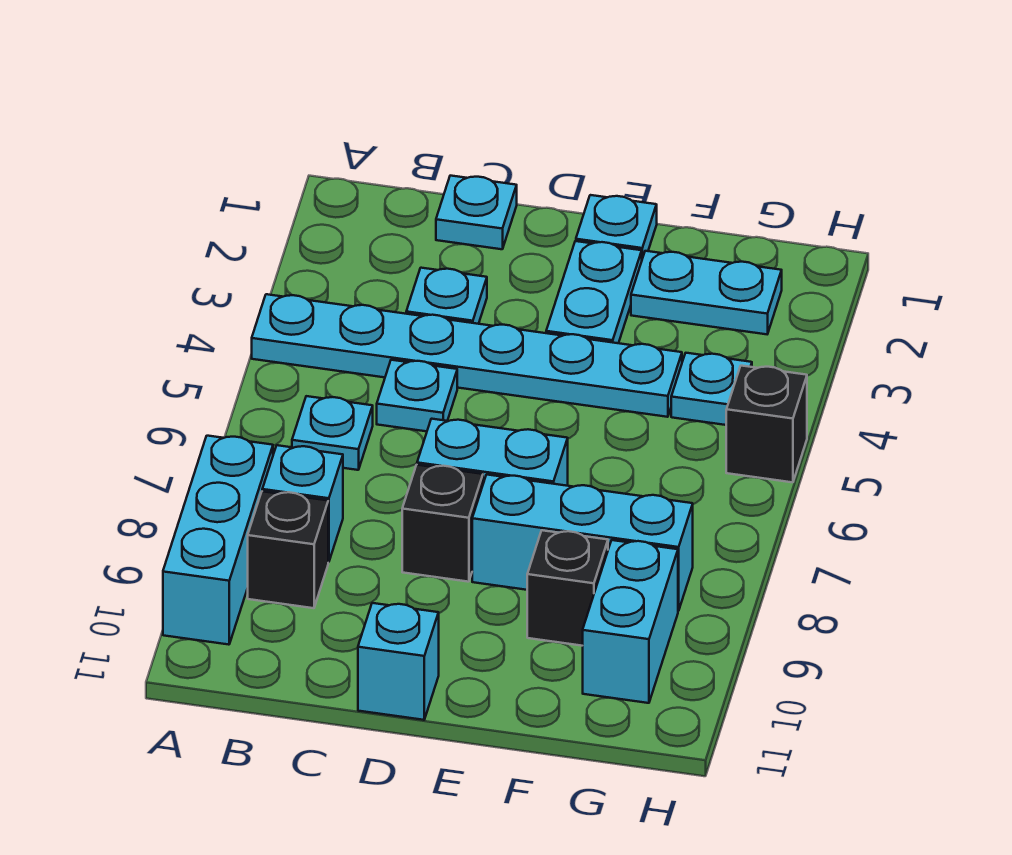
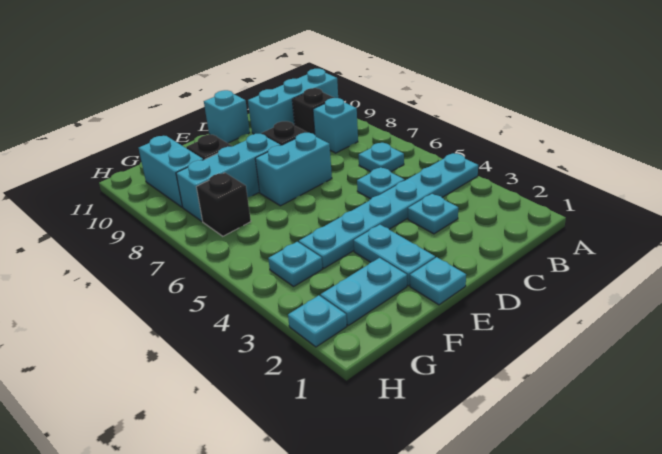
cyan 1x3 brick [163,436,273,645] -> cyan 1x3 brick turned to [248,69,338,134]
cyan 1x1 plate [436,176,517,249] -> cyan 1x1 plate moved to [288,295,347,347]
black 1x1 brick [726,366,807,482] -> black 1x1 brick moved to [197,173,251,236]

